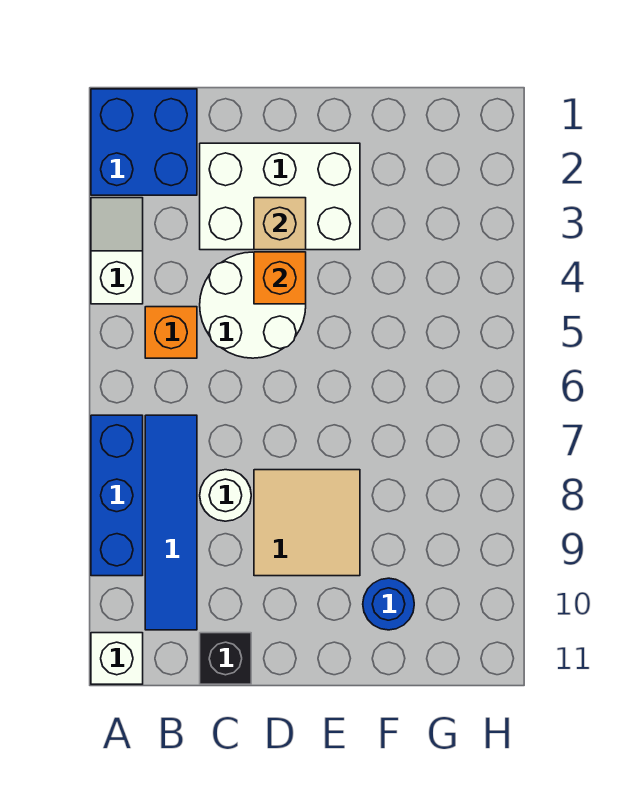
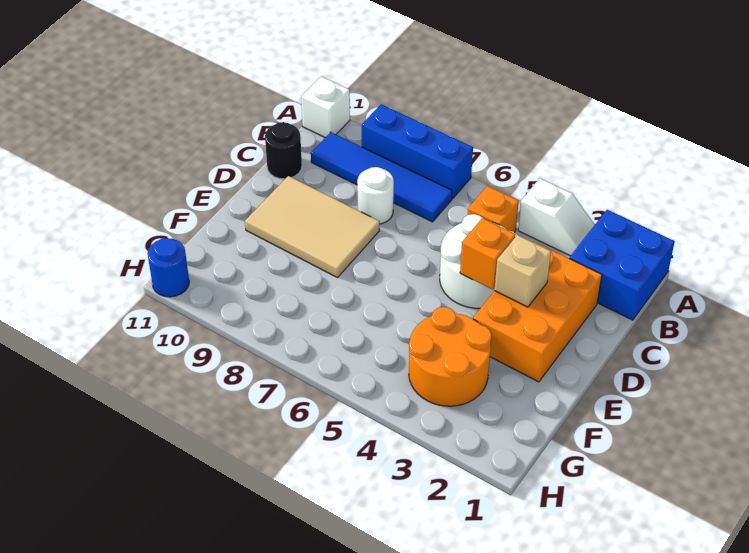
white 2x3 brick [200,143,360,250] -> orange 2x3 brick [473,242,602,382]
black 1x1 brick [200,633,251,684] -> black 1x1 round brick [265,122,302,179]
tan 2x2 tile [254,470,360,576] -> tan 2x3 tile [245,176,380,278]
none -> orange 2x2 round brick [409,307,492,406]
blue 1x1 round brick [363,578,414,630] -> blue 1x1 round brick moved to [148,238,189,297]

